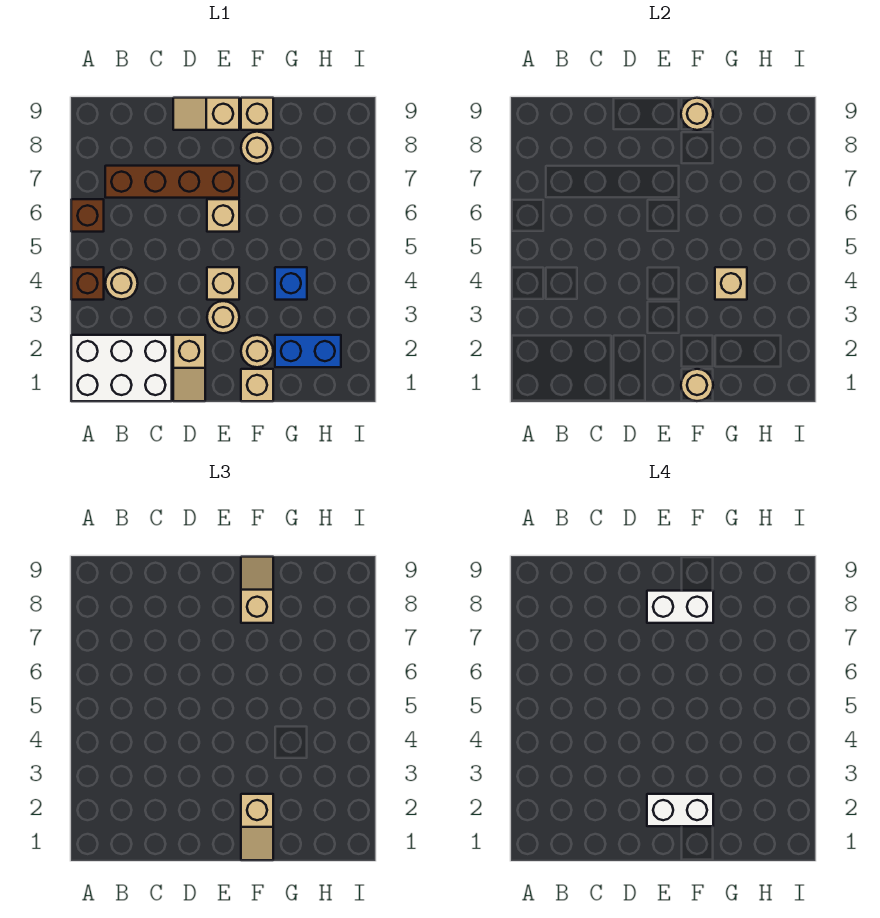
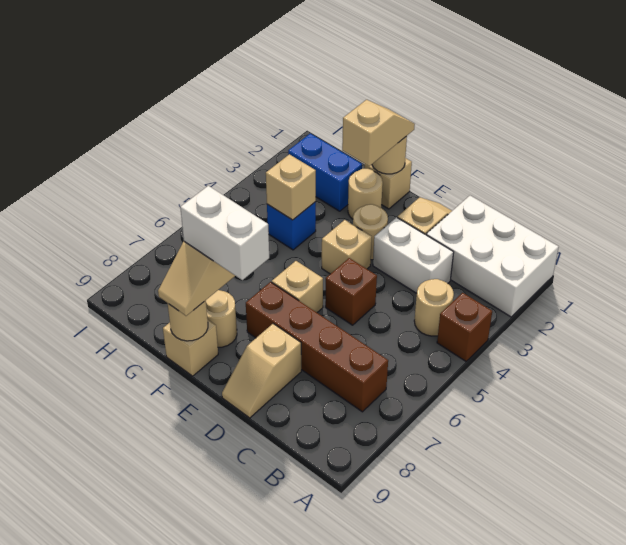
brown 1x1 brick [71,199,104,232] -> brown 1x1 brick moved to [325,258,377,325]
tan 1x2 slope [173,98,239,130] -> tan 1x2 slope turned to [222,324,301,418]
white 1x2 brick [647,794,713,826] -> white 1x2 brick moved to [373,217,454,293]

